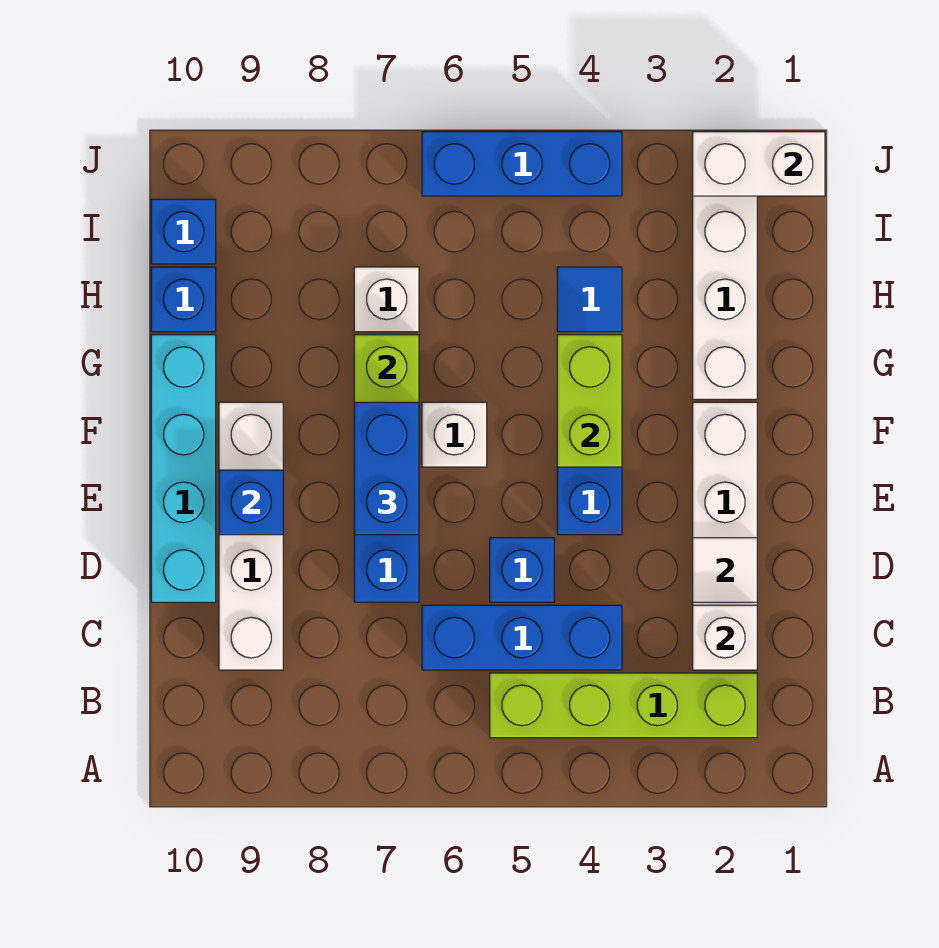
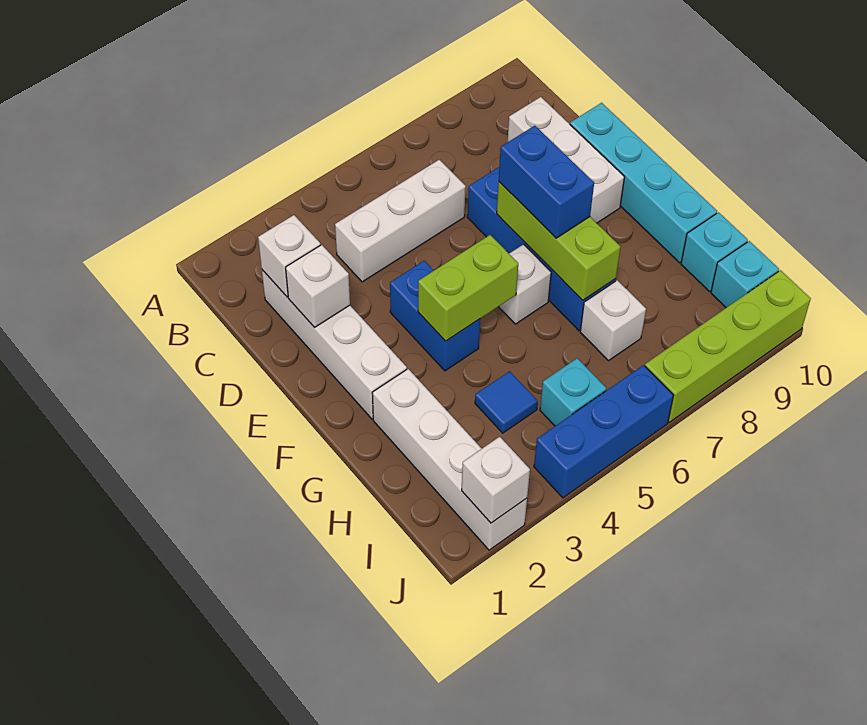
lime 1x4 brick [490,673,757,738] -> lime 1x4 brick moved to [645,270,811,422]
blue 1x3 brick [422,605,622,670] -> white 1x3 brick [335,160,466,282]
white 1x4 brick [219,402,283,670] -> white 1x3 brick [508,97,624,223]
white 1x1 tile [693,538,757,602] -> white 1x1 brick [286,245,350,327]
blue 1x1 brick [490,538,554,602] -> none
blue 1x1 brick [219,470,283,535] -> none
lime 1x2 brick [557,335,622,467] -> lime 1x2 brick turned to [418,235,518,341]
blue 1x1 brick [151,267,216,332] -> cyan 1x1 brick [681,212,748,291]
none -> cyan 1x1 brick [540,358,606,426]
blue 1x1 brick [151,199,216,264] -> cyan 1x1 brick [711,241,779,308]
white 1x2 brick [693,132,825,196] -> white 1x1 brick [462,437,530,523]

